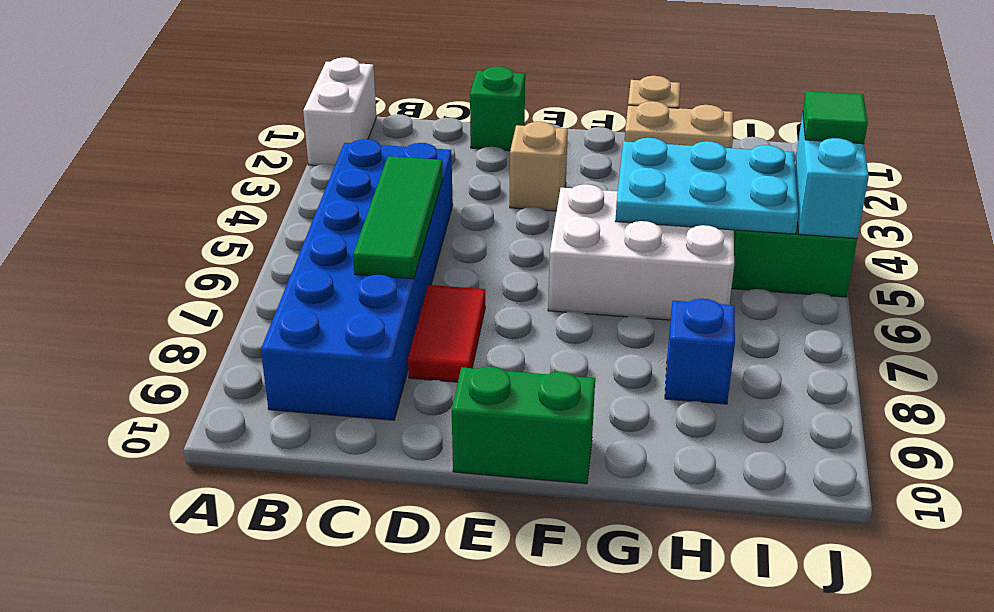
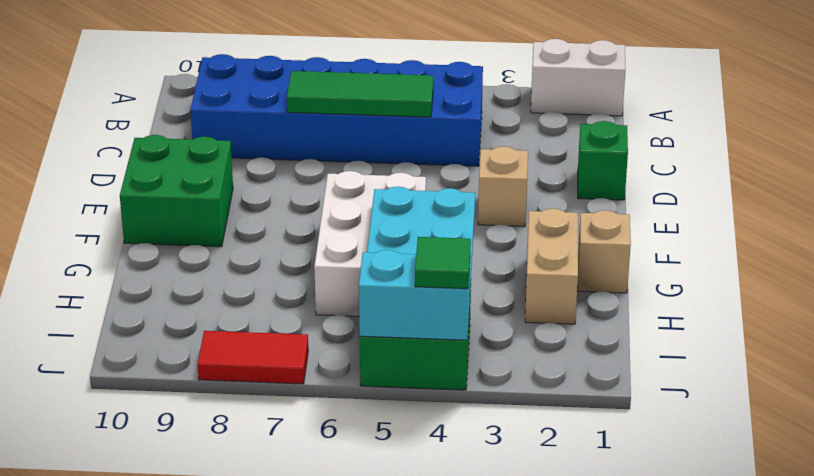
red 1x2 tile [408,285,485,382] -> red 1x2 tile moved to [197,331,308,384]
green 1x2 brick [452,366,595,484] -> green 2x2 brick [120,135,233,247]
blue 1x1 brick [665,299,735,404] -> none

